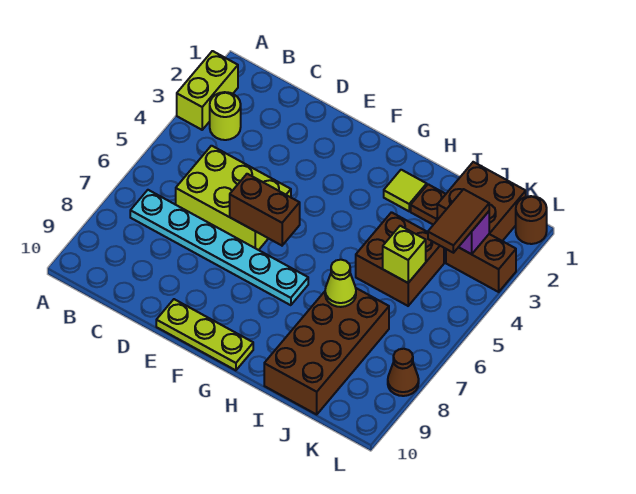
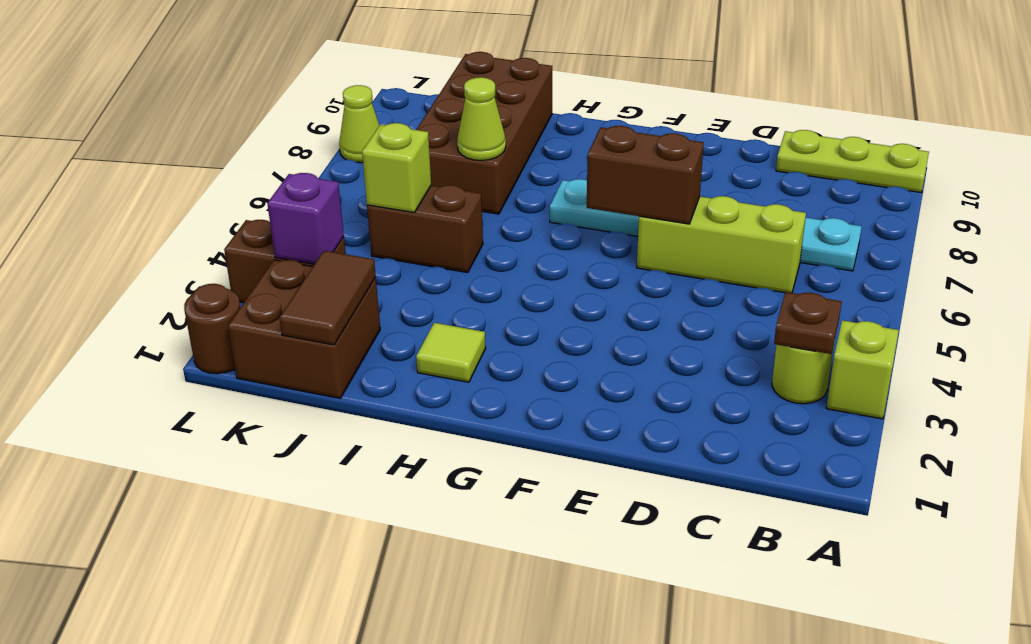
lime 1x2 brick [177,51,238,130] -> lime 1x1 brick [826,320,899,419]
lime 2x3 brick [176,146,291,250] -> lime 1x3 brick [637,196,806,293]
lime 1x3 plate [156,299,253,370] -> lime 1x3 plate moved to [776,130,929,193]
brown 1x1 plate [411,184,446,225] -> brown 1x1 plate moved to [774,292,842,354]
brown 2x2 brick [356,212,444,306] -> brown 1x2 brick [367,185,483,273]
brown 1x2 tile [428,189,489,253] -> brown 1x2 tile moved to [279,251,376,345]
brown 1x1 cone [388,349,419,396] -> lime 1x1 cone [339,85,379,163]

